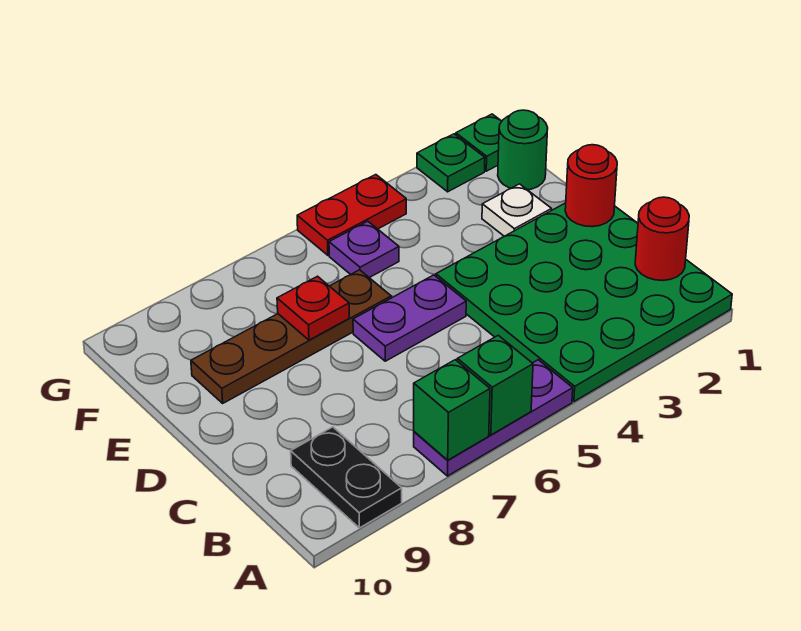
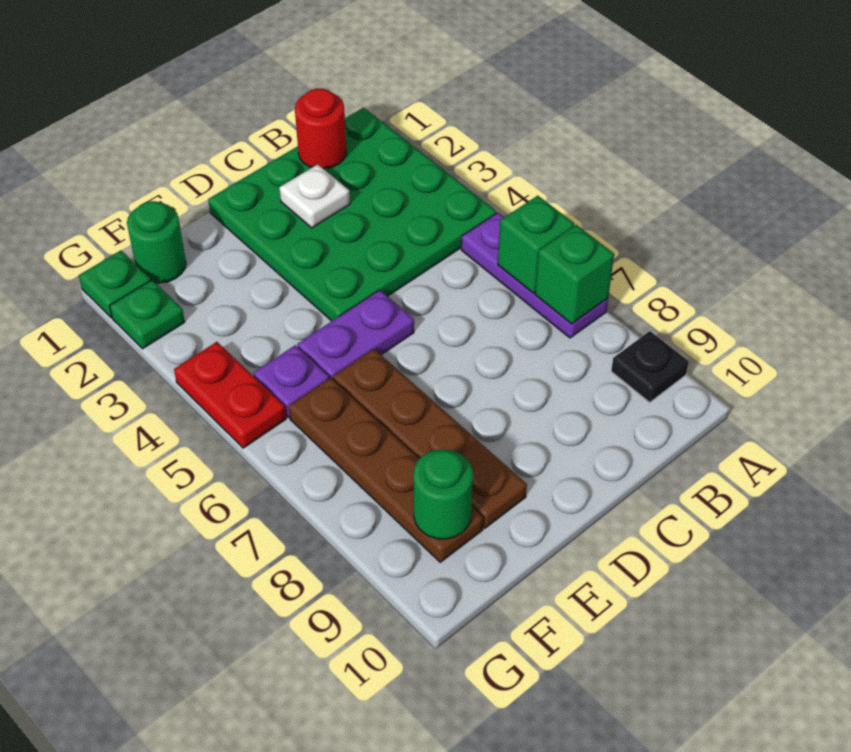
black 1x2 plate [291,427,402,528] -> black 1x1 plate [611,331,689,402]
red 1x1 round brick [565,145,617,227] -> none
purple 1x2 plate [353,275,466,361] -> purple 1x2 plate turned to [297,290,414,379]
white 1x1 plate [482,184,552,236] -> white 1x1 plate moved to [279,164,350,228]
red 1x1 plate [277,276,349,340] -> none
none -> brown 1x4 plate [289,378,483,562]
none -> green 1x1 round brick [413,449,473,539]

